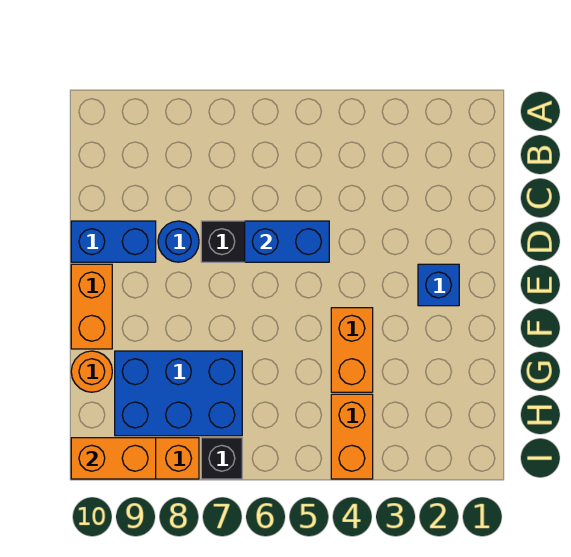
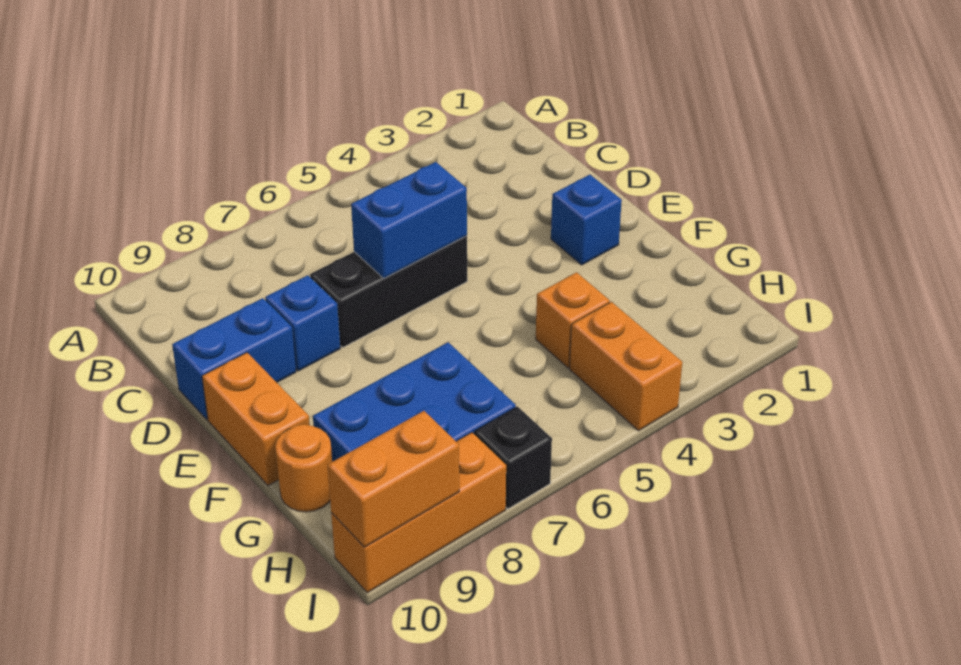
blue 1x1 round brick [158,221,199,262] -> blue 1x1 brick [265,275,340,371]
orange 1x2 brick [331,308,373,392] -> orange 1x1 brick [536,272,610,368]

